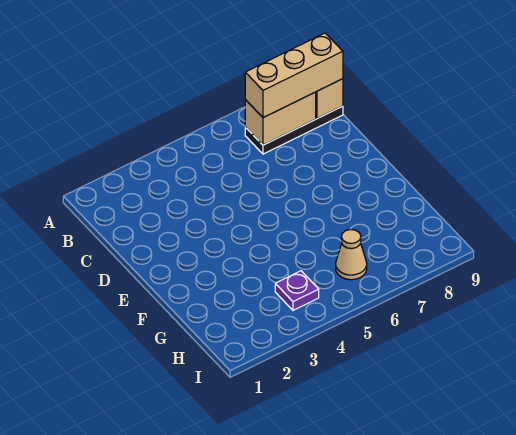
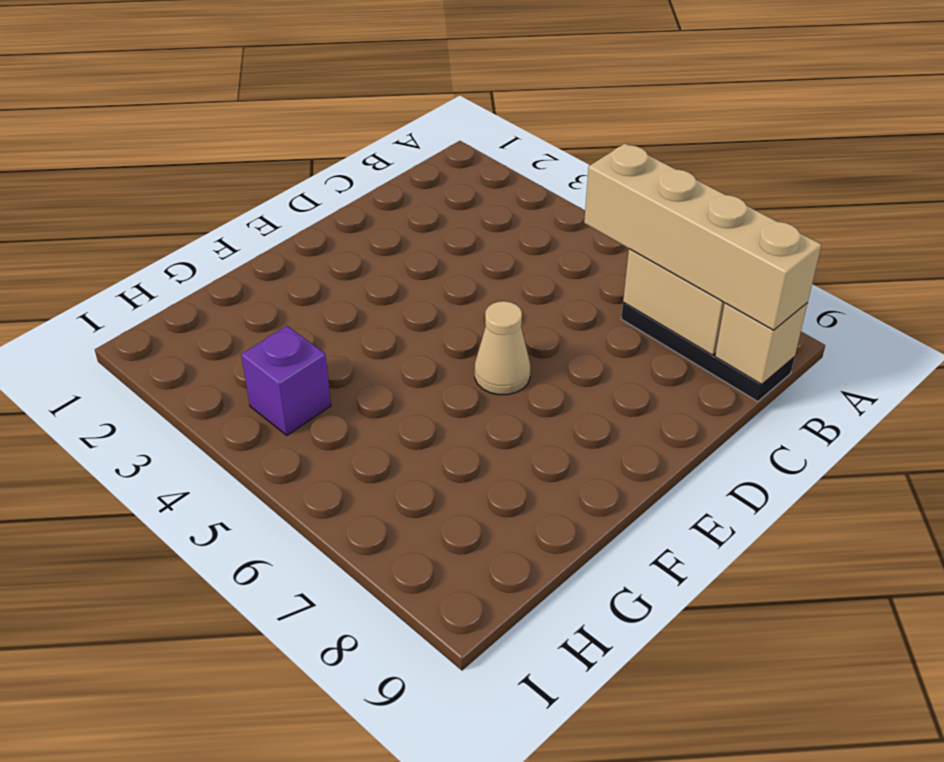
tan 1x3 brick [245,33,343,118] -> tan 1x4 brick [584,143,821,330]
purple 1x1 plate [275,271,319,310] -> purple 1x1 brick [241,326,331,435]
tan 1x1 cone [336,229,367,280] -> tan 1x1 cone moved to [475,301,530,395]

